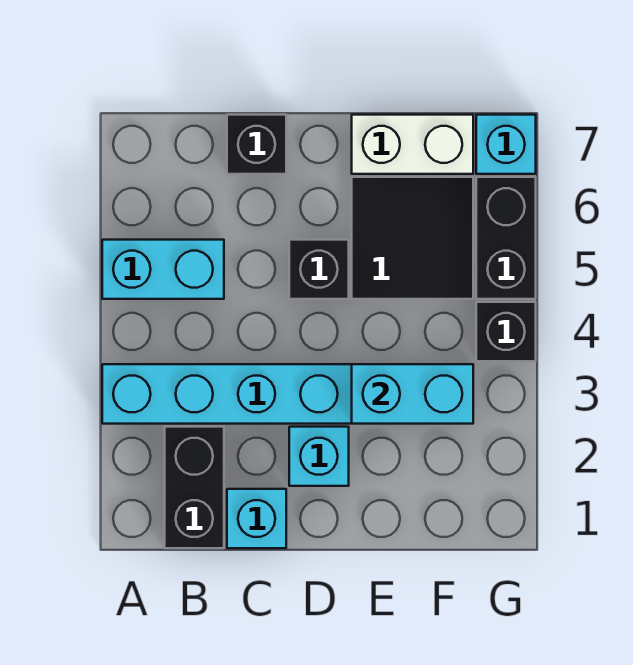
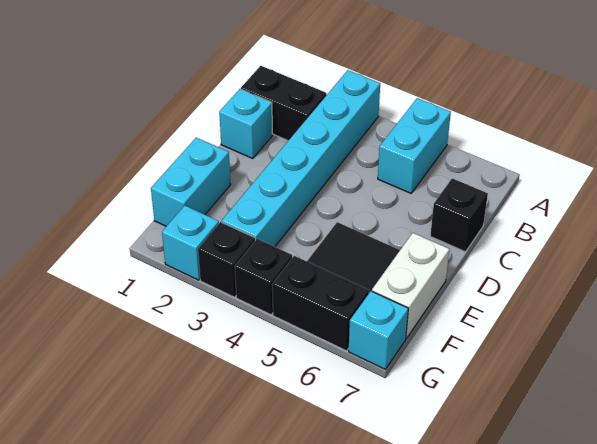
cyan 1x1 brick [289,427,349,486] -> cyan 1x1 brick moved to [162,206,219,280]
black 1x1 brick [289,240,349,299] -> black 1x1 brick moved to [198,222,255,297]
cyan 1x2 brick [352,364,473,424] -> cyan 1x2 brick moved to [151,138,231,226]

